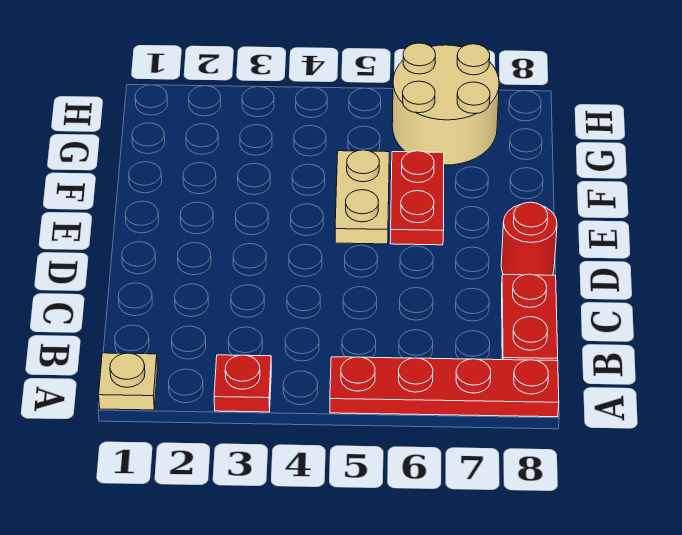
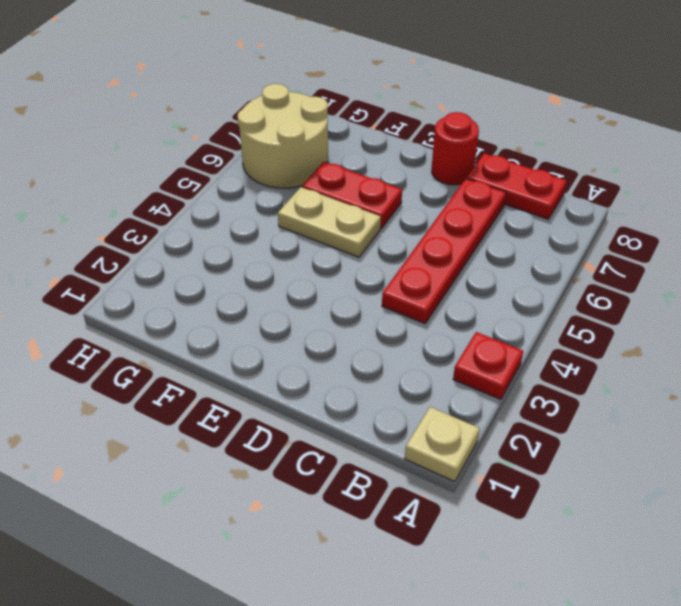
red 1x4 plate [330,357,559,417] -> red 1x4 plate moved to [382,178,506,323]

